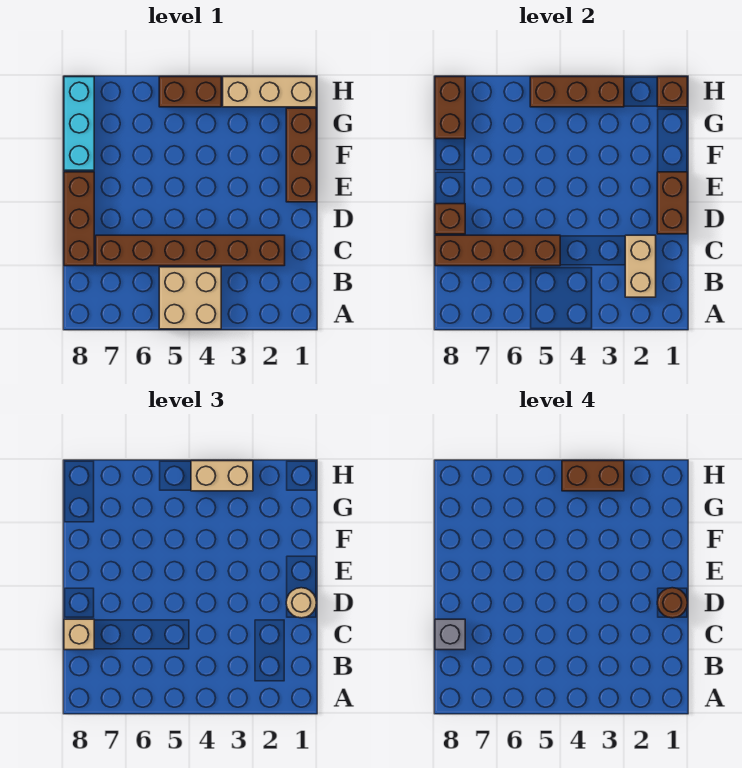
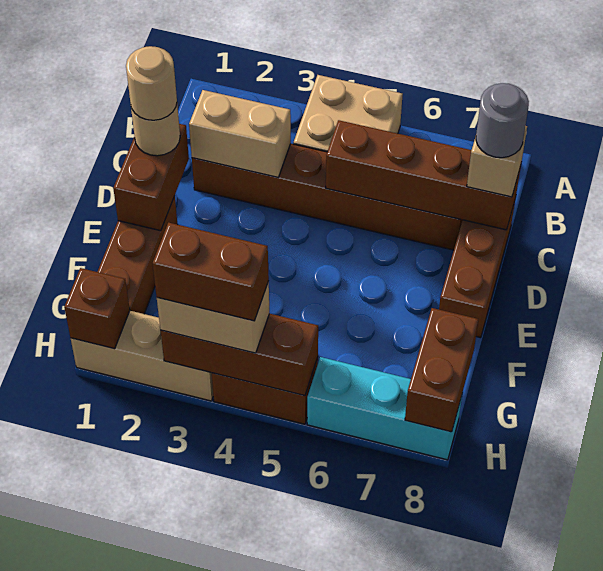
tan 1x2 brick [625,235,656,297] -> tan 1x2 brick turned to [189,90,291,177]
grey 1x1 brick [435,619,465,650] -> grey 1x1 round brick [476,83,529,158]
brown 1x1 round brick [657,588,687,618] -> tan 1x1 round brick [126,46,177,120]
brown 1x1 brick [435,204,465,234] -> none
cyan 1x3 brick [64,77,94,170] -> cyan 1x3 brick turned to [307,357,462,460]

